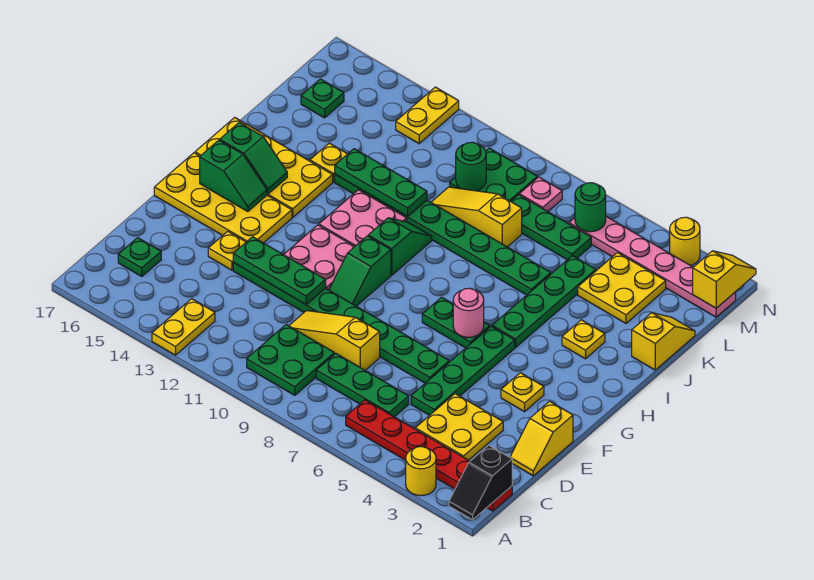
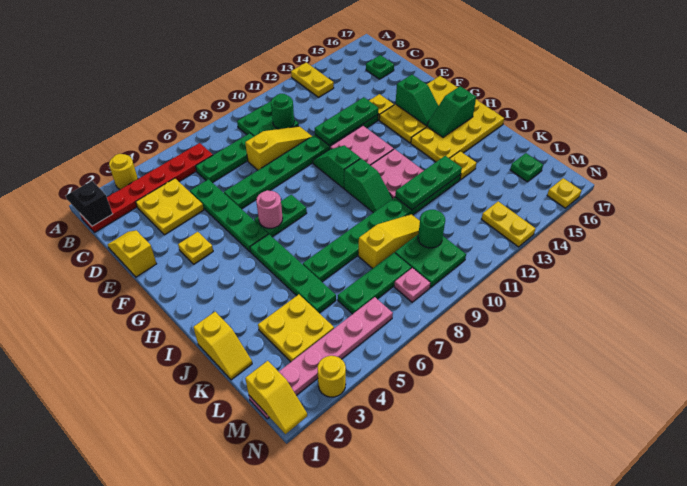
green 1x2 slope [200,140,267,212] -> green 1x2 slope turned to [396,75,438,126]
yellow 1x1 plate [562,320,605,359] -> yellow 1x1 plate moved to [547,178,582,208]
green 1x1 round brick [575,183,606,232] -> green 1x1 round brick moved to [271,94,294,129]

